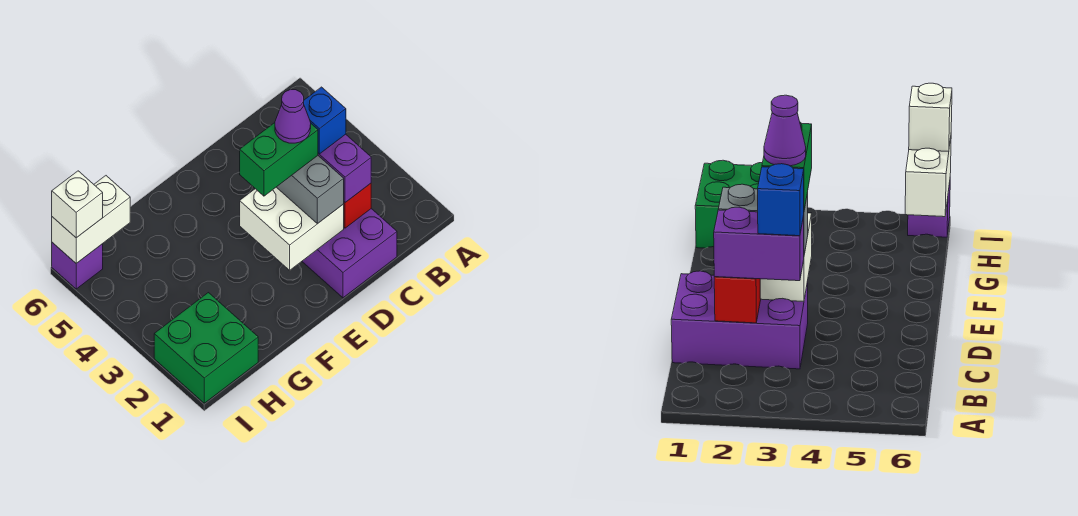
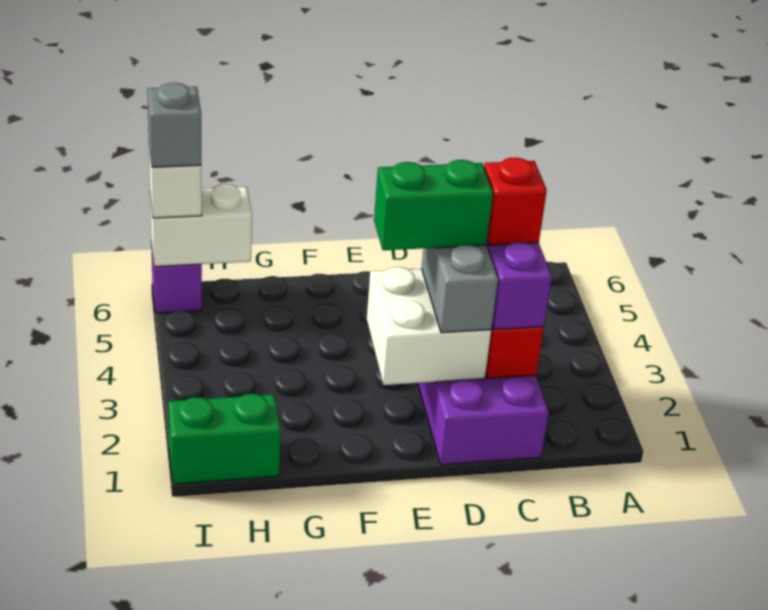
blue 1x1 brick [304,87,346,154] -> red 1x1 brick [484,158,547,245]
purple 1x1 cone [275,90,311,143] -> none
green 2x2 brick [154,293,258,403] -> green 1x2 brick [168,394,281,484]
none -> grey 1x1 brick [147,83,201,167]

